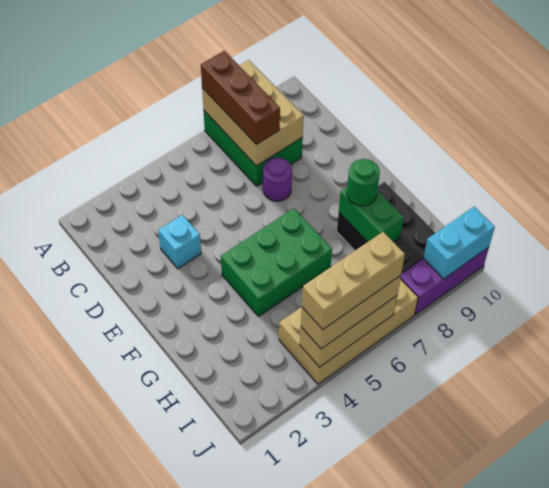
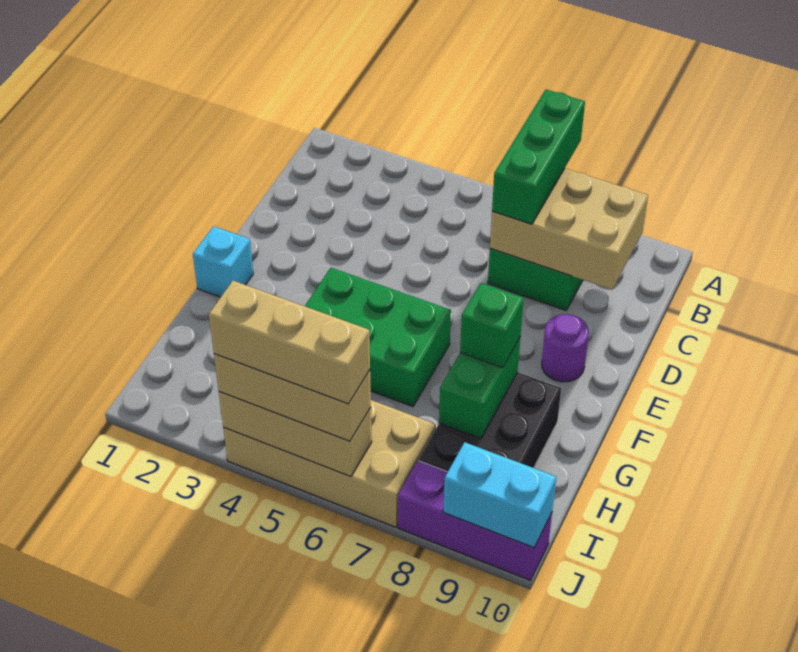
tan 2x3 brick [202,60,304,166] -> tan 2x3 brick turned to [490,168,648,289]
brown 1x3 brick [201,51,280,145] -> green 1x3 brick [492,89,585,224]
cyan 1x1 brick [158,215,201,269] -> cyan 1x1 brick moved to [193,226,253,297]
purple 1x1 round brick [263,158,292,201] -> purple 1x1 round brick moved to [542,314,589,382]
green 1x1 round brick [347,159,380,206] -> green 1x1 brick [460,283,524,368]

